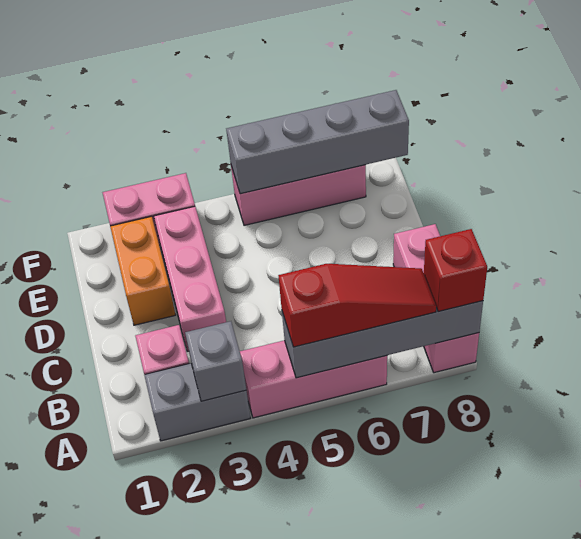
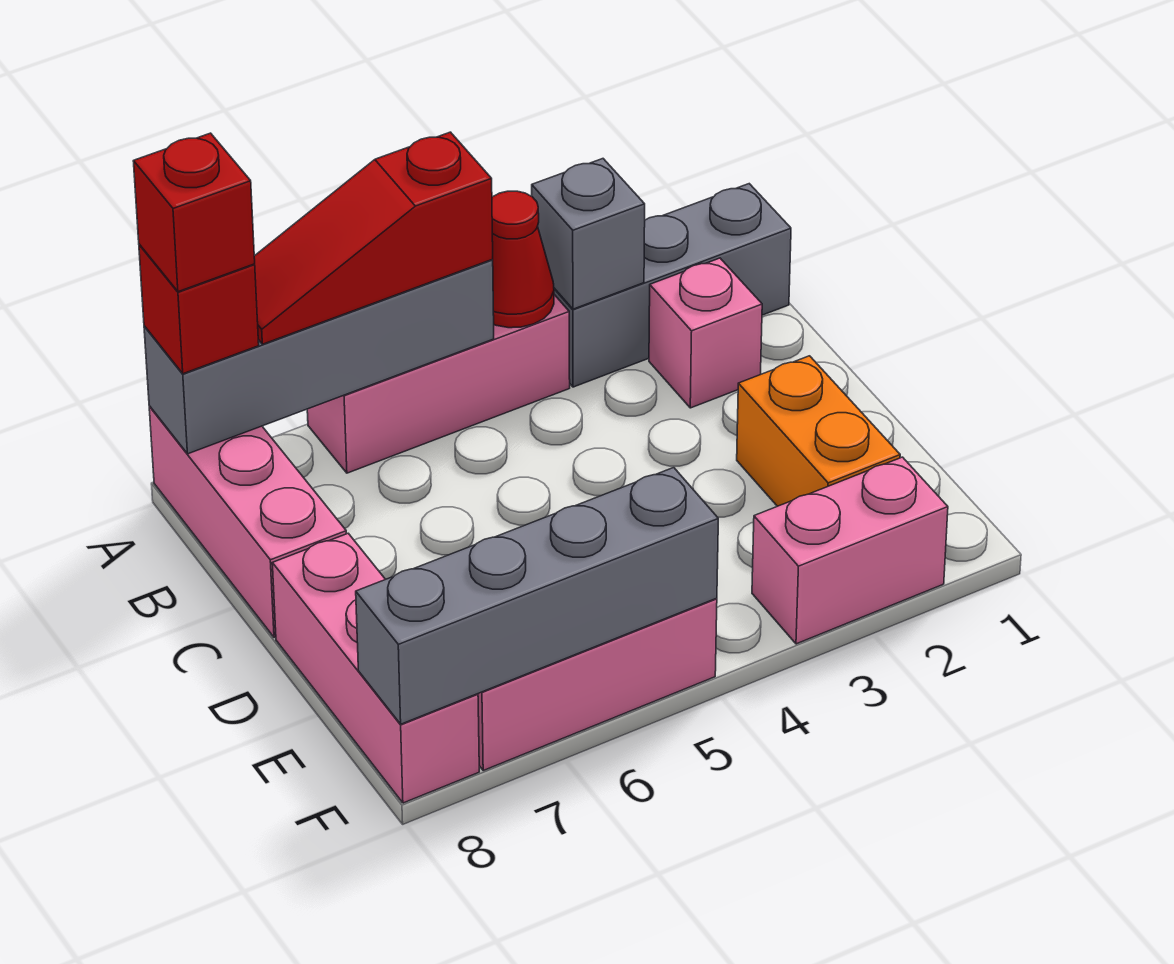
grey 1x2 brick [144,363,250,441] -> grey 1x3 brick [554,184,791,387]
none -> red 1x1 cone [492,191,554,328]
none -> red 1x1 brick [133,133,255,292]
pink 1x3 brick [154,206,226,352] -> pink 1x3 brick moved to [272,533,479,803]

